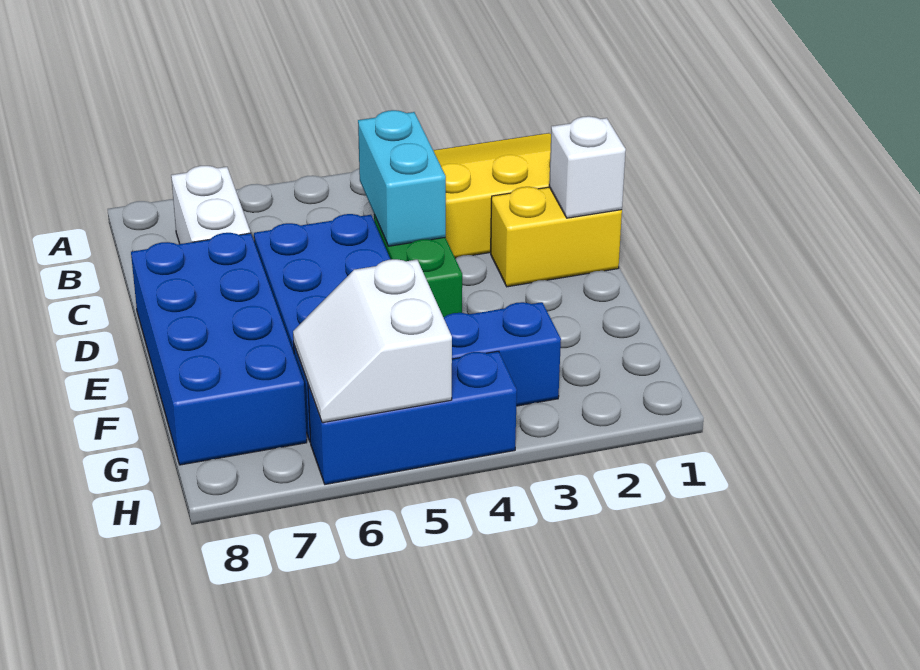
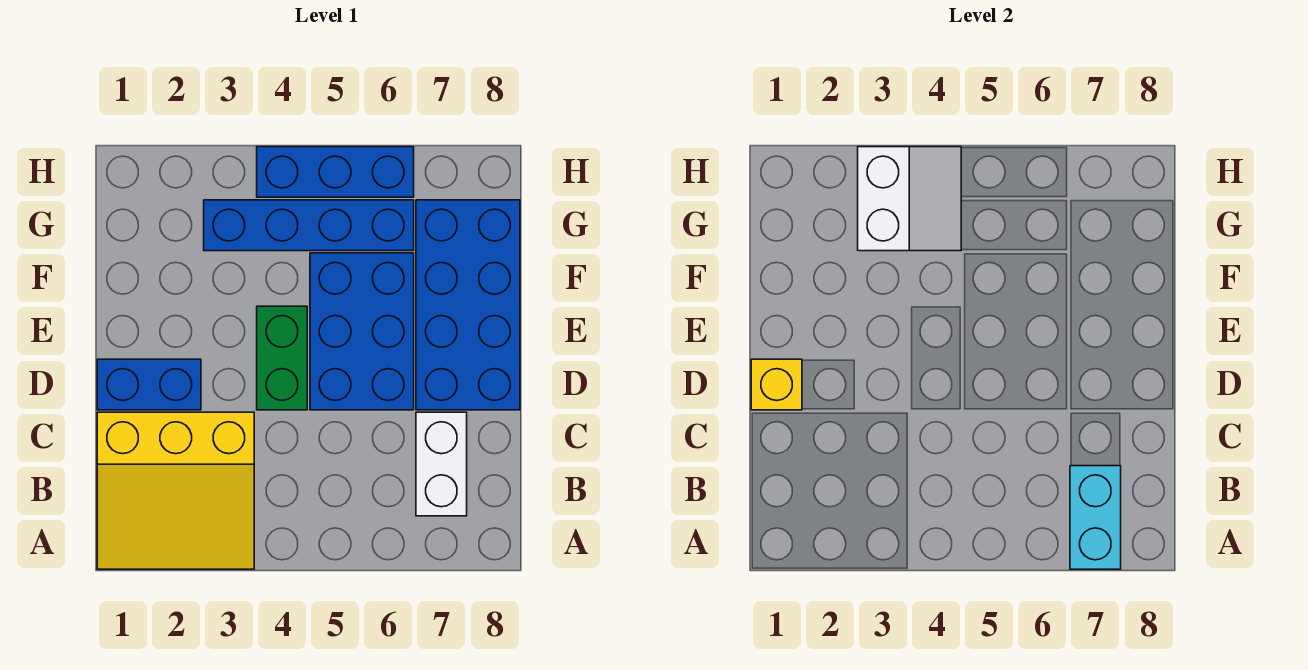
cyan 1x2 brick [358,110,446,246] -> cyan 1x2 brick moved to [1070,466,1121,569]
yellow 1x2 brick [491,187,622,287] -> blue 1x2 brick [97,359,201,410]
white 1x1 brick [549,116,626,218] -> yellow 1x1 brick [751,359,802,410]
white 2x2 slope [293,259,452,423] -> white 2x2 slope moved to [858,147,961,251]

